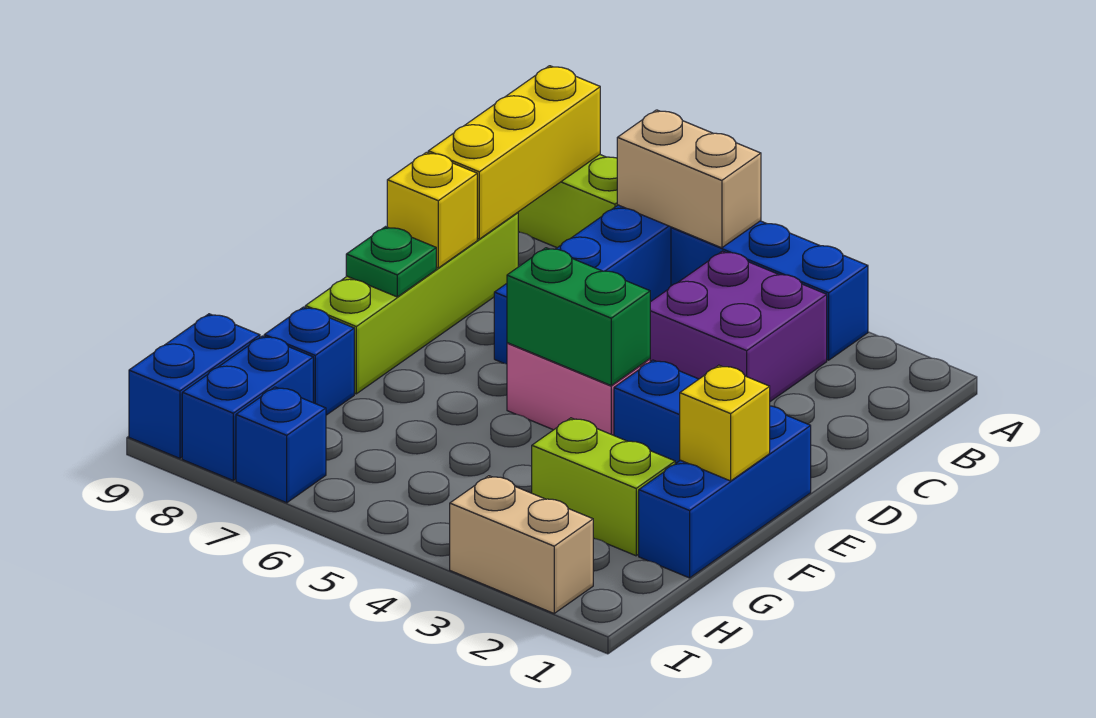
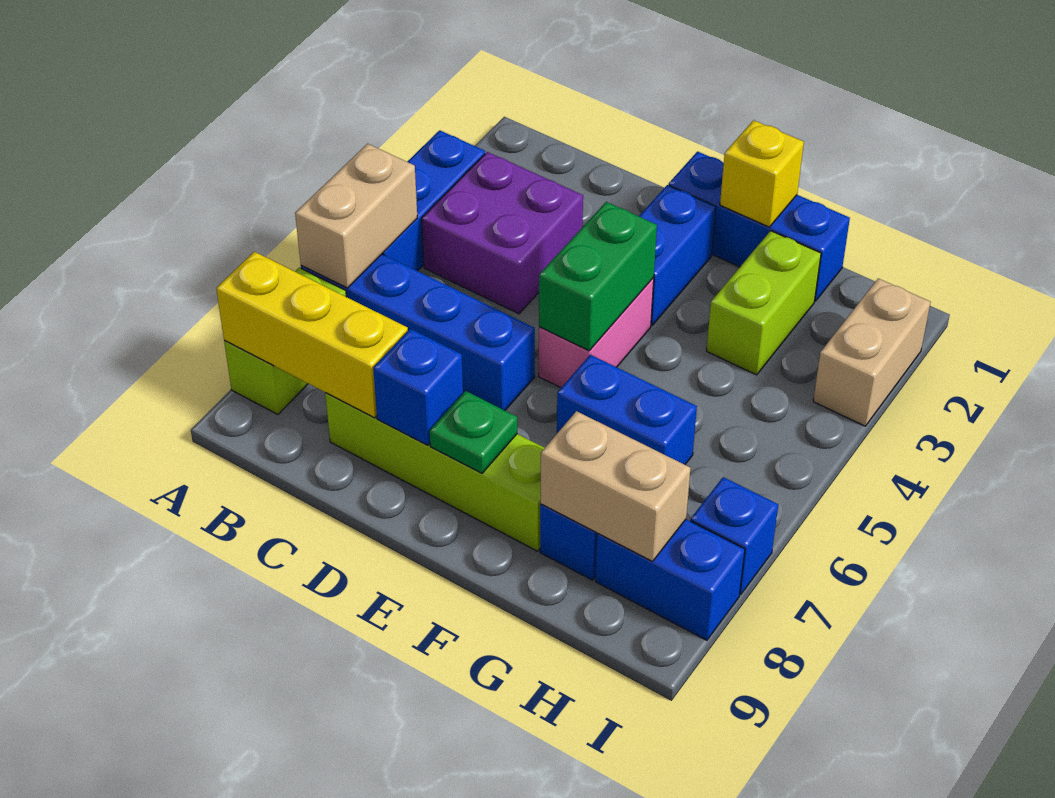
yellow 1x1 brick [387,152,477,268] -> blue 1x1 brick [373,329,463,445]
none -> tan 1x2 brick [540,411,691,561]
blue 1x2 brick [129,314,260,458] -> blue 1x2 brick moved to [557,355,697,465]

